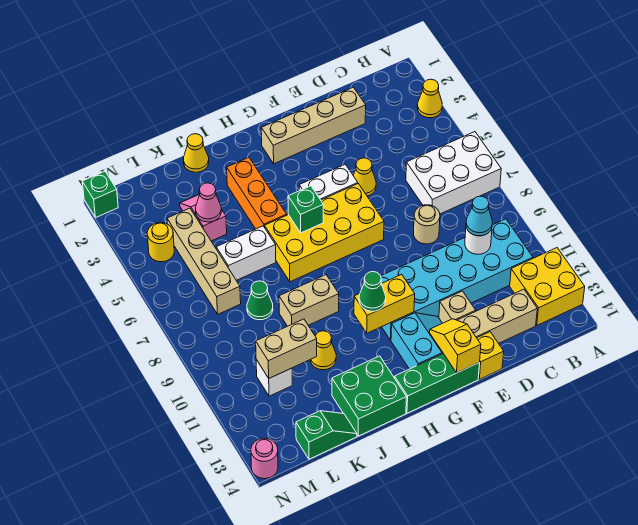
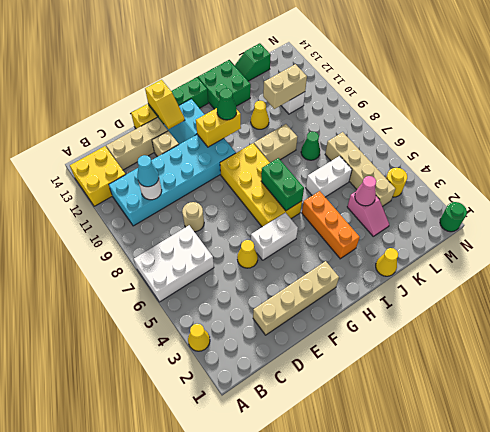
yellow 2x4 brick [264,184,384,282] -> yellow 2x4 brick turned to [220,143,302,227]
green 1x1 brick [288,186,323,233] -> green 1x2 brick [261,158,304,211]
green 1x1 brick [82,171,118,218] -> green 1x1 round brick [440,202,467,232]
pink 1x1 round brick [251,438,278,479] -> none

